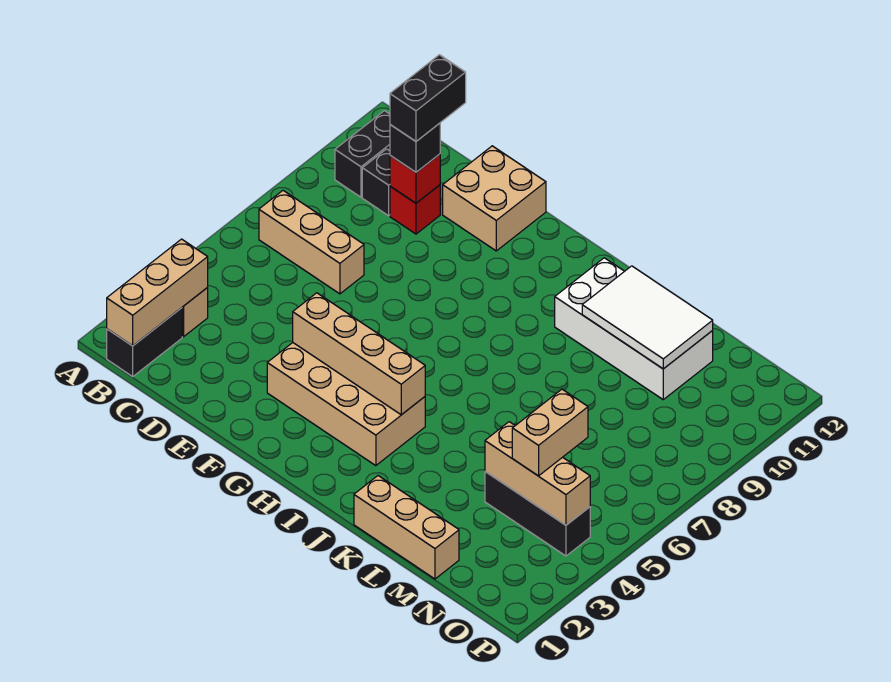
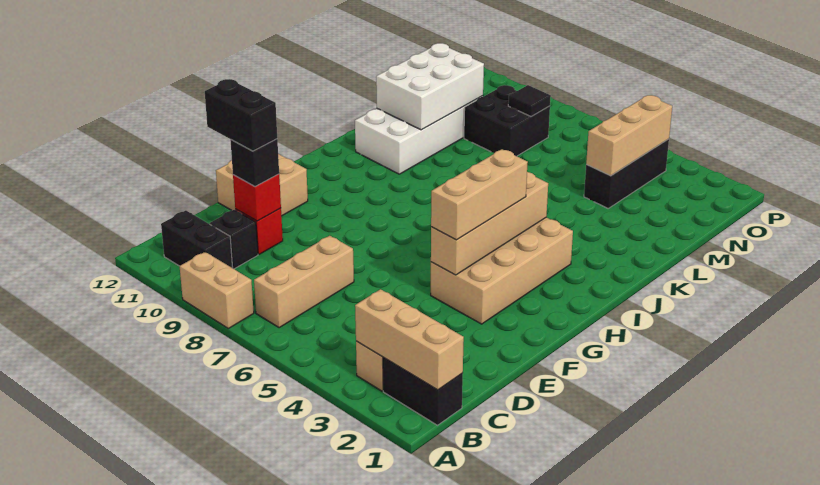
tan 1x3 brick [354,476,459,579] -> tan 1x3 brick moved to [431,149,528,240]
white 2x3 tile [582,266,713,369] -> white 2x3 brick [376,43,484,130]
none -> black 2x2 brick [464,85,550,156]
tan 1x2 brick [512,389,588,476] -> tan 1x2 brick moved to [180,252,254,328]
none -> black 1x1 tile [508,85,551,117]

